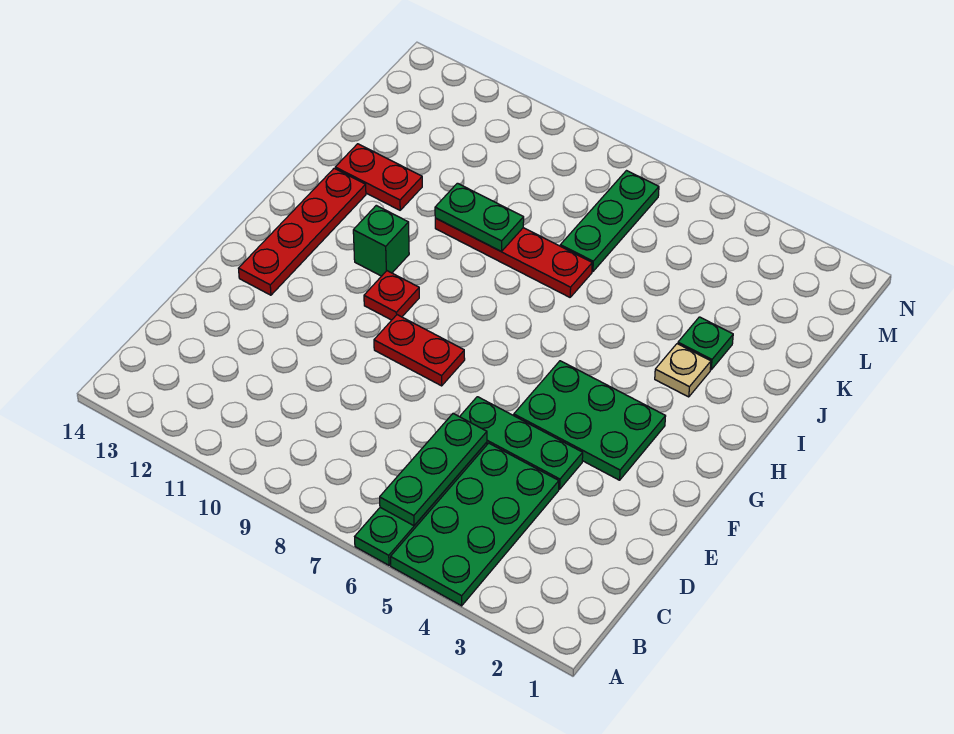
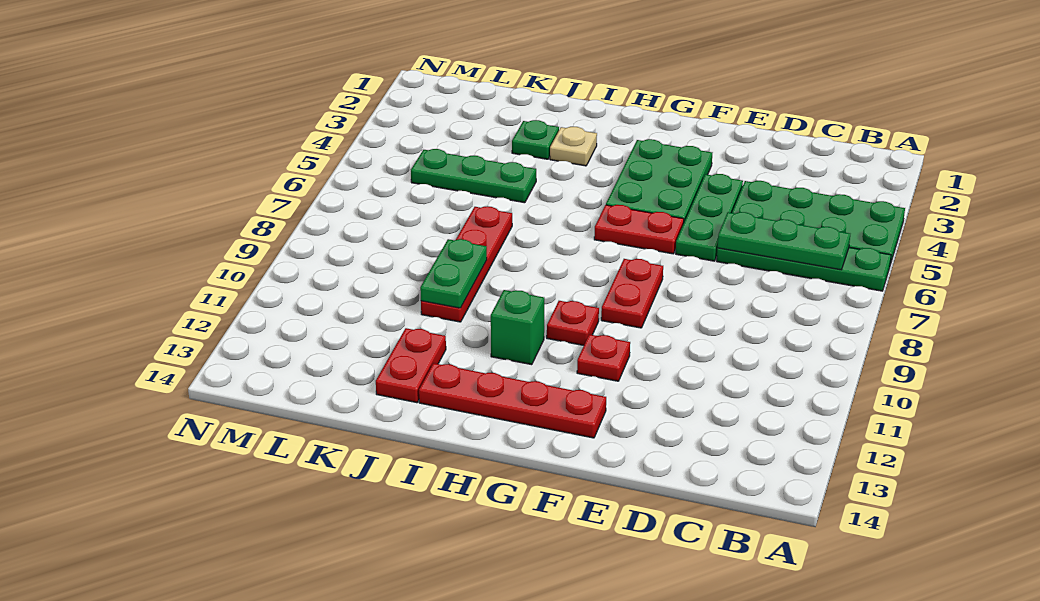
none -> red 1x2 plate [594,205,684,254]
none -> red 1x1 plate [577,334,630,381]
green 1x3 plate [560,171,659,272] -> green 1x3 plate moved to [411,149,536,203]

